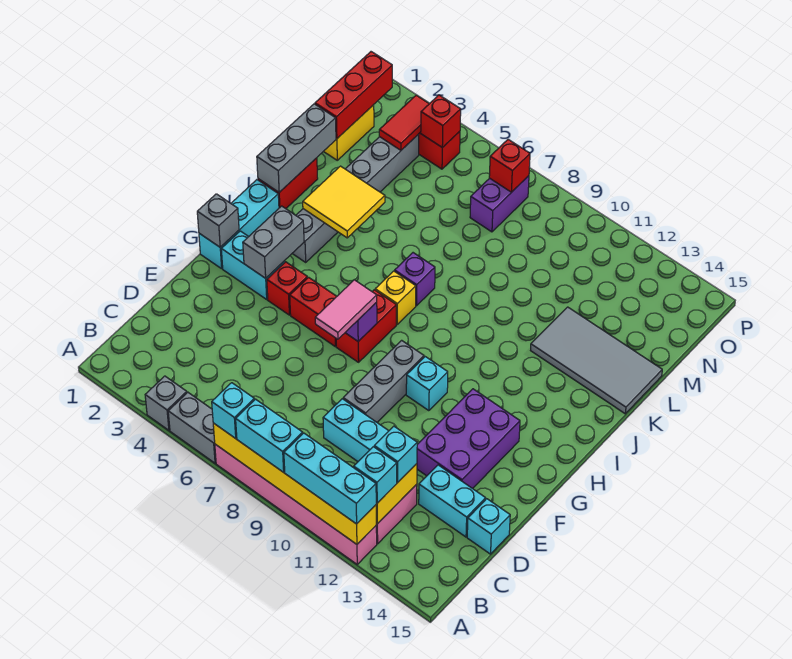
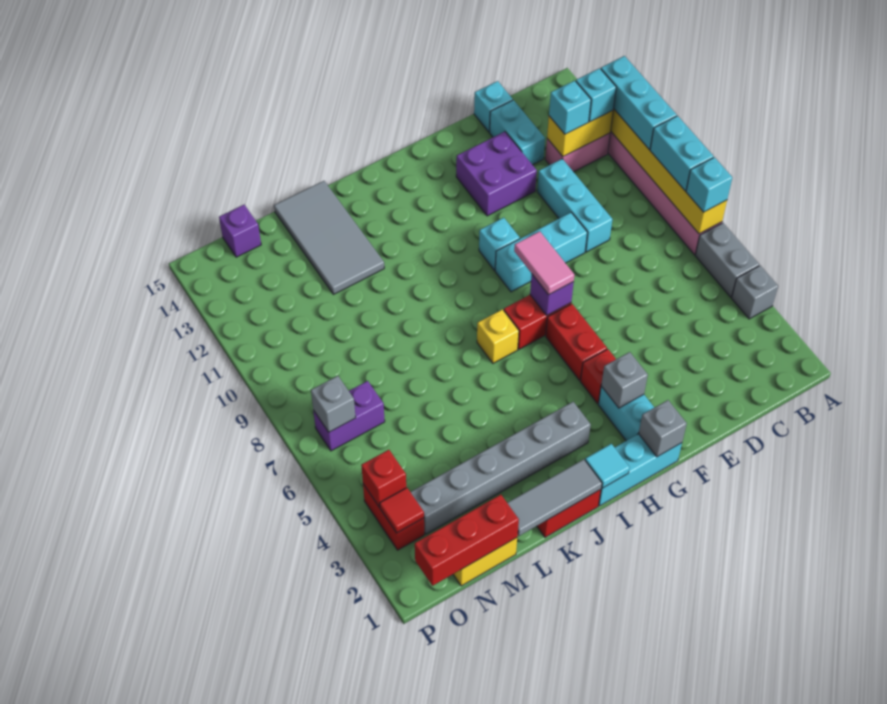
grey 1x3 brick [343,340,424,422] -> cyan 1x3 brick [495,213,587,292]
purple 2x3 brick [417,389,520,489] -> purple 2x2 brick [456,132,537,216]
pink 1x2 tile [315,280,377,339] -> pink 1x2 tile turned to [514,231,575,295]
grey 1x2 brick [243,206,304,278] -> grey 1x1 brick [601,352,648,408]
none -> cyan 1x1 tile [585,444,630,488]
grey 1x3 brick [257,104,336,192] -> grey 1x3 tile [508,459,602,536]
yellow 2x2 tile [303,166,385,238] -> none
purple 1x1 brick [395,253,435,306] -> purple 1x1 brick moved to [219,205,261,257]
red 1x2 tile [379,95,429,150] -> red 1x1 tile [380,488,424,533]
red 1x1 brick [489,139,530,192] -> grey 1x1 brick [311,376,356,432]

